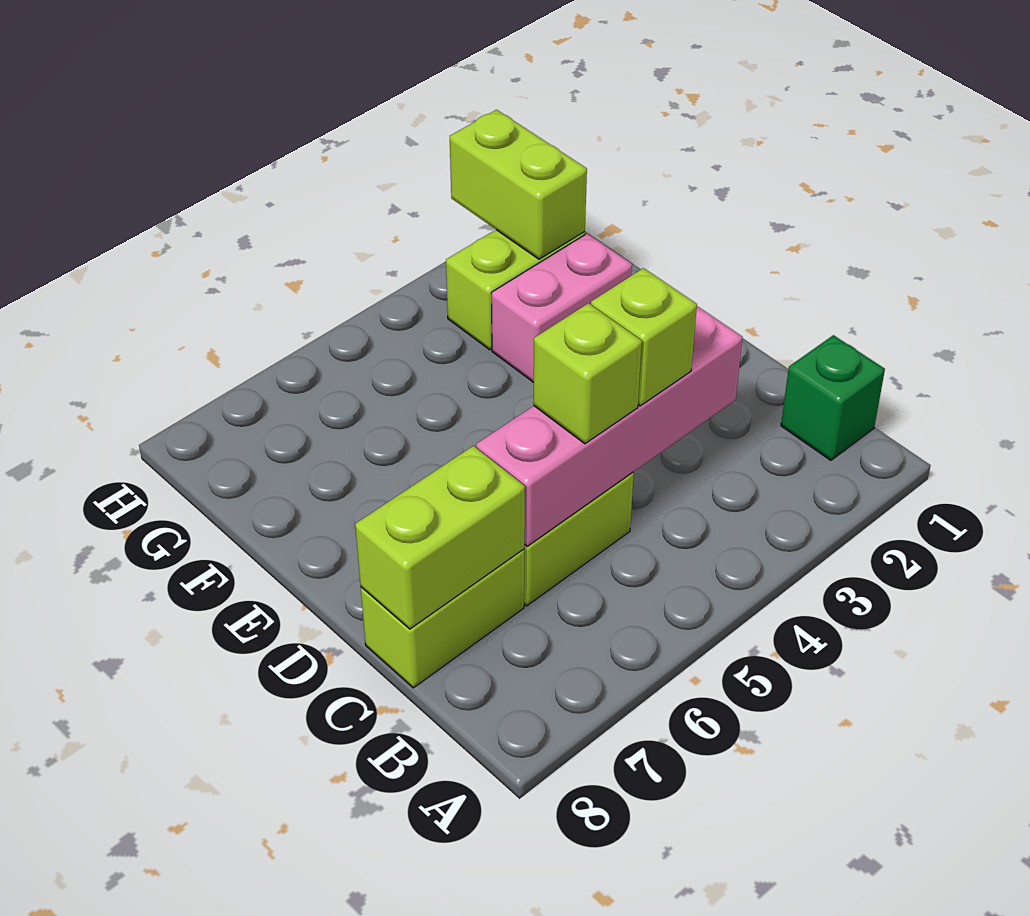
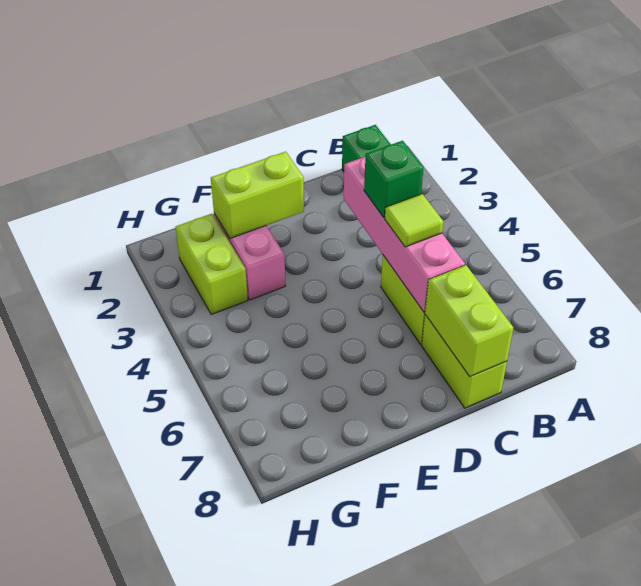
lime 1x1 brick [591,268,697,406] -> green 1x1 brick [364,141,423,217]
lime 1x1 brick [533,303,642,444] -> lime 1x1 tile [385,194,443,247]
lime 1x2 brick [450,110,587,259] -> lime 1x2 brick moved to [211,152,304,238]

